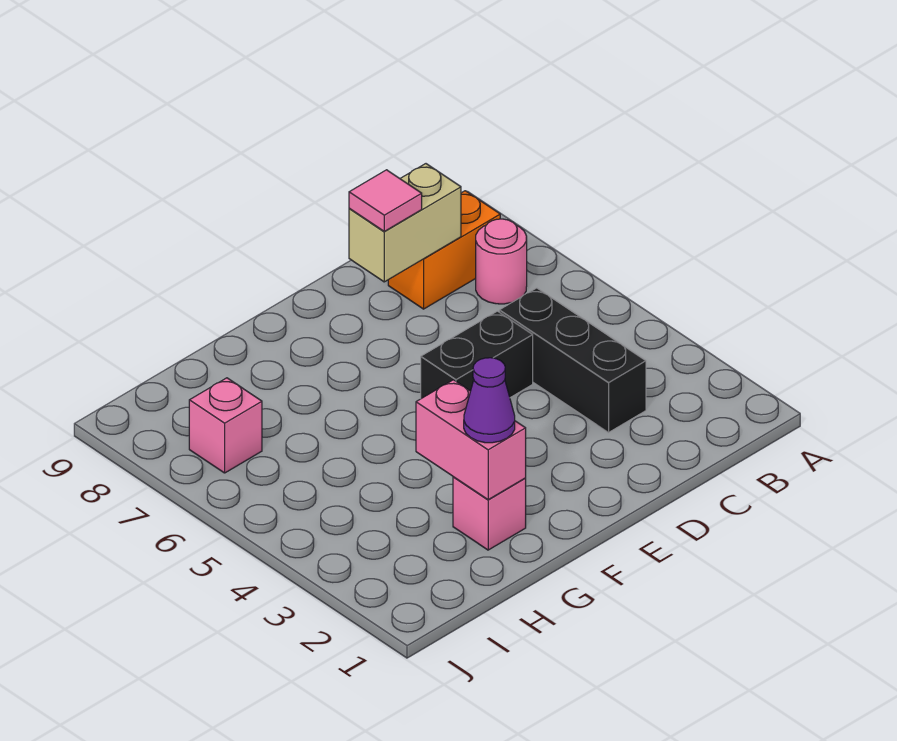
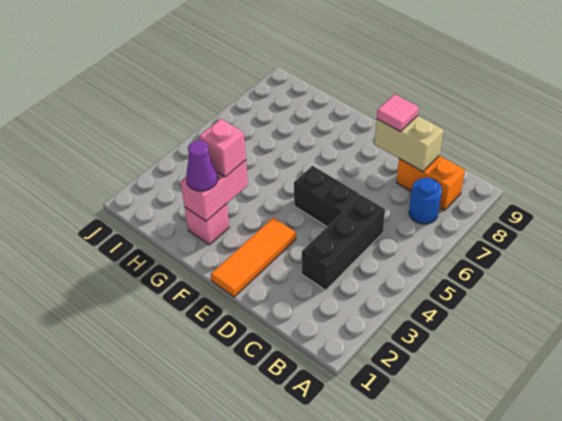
pink 1x1 round brick [476,219,527,304] -> blue 1x1 round brick [409,178,442,224]
none -> orange 1x3 tile [211,217,296,297]
pink 1x1 brick [189,378,262,473] -> pink 1x1 brick moved to [199,119,246,177]

